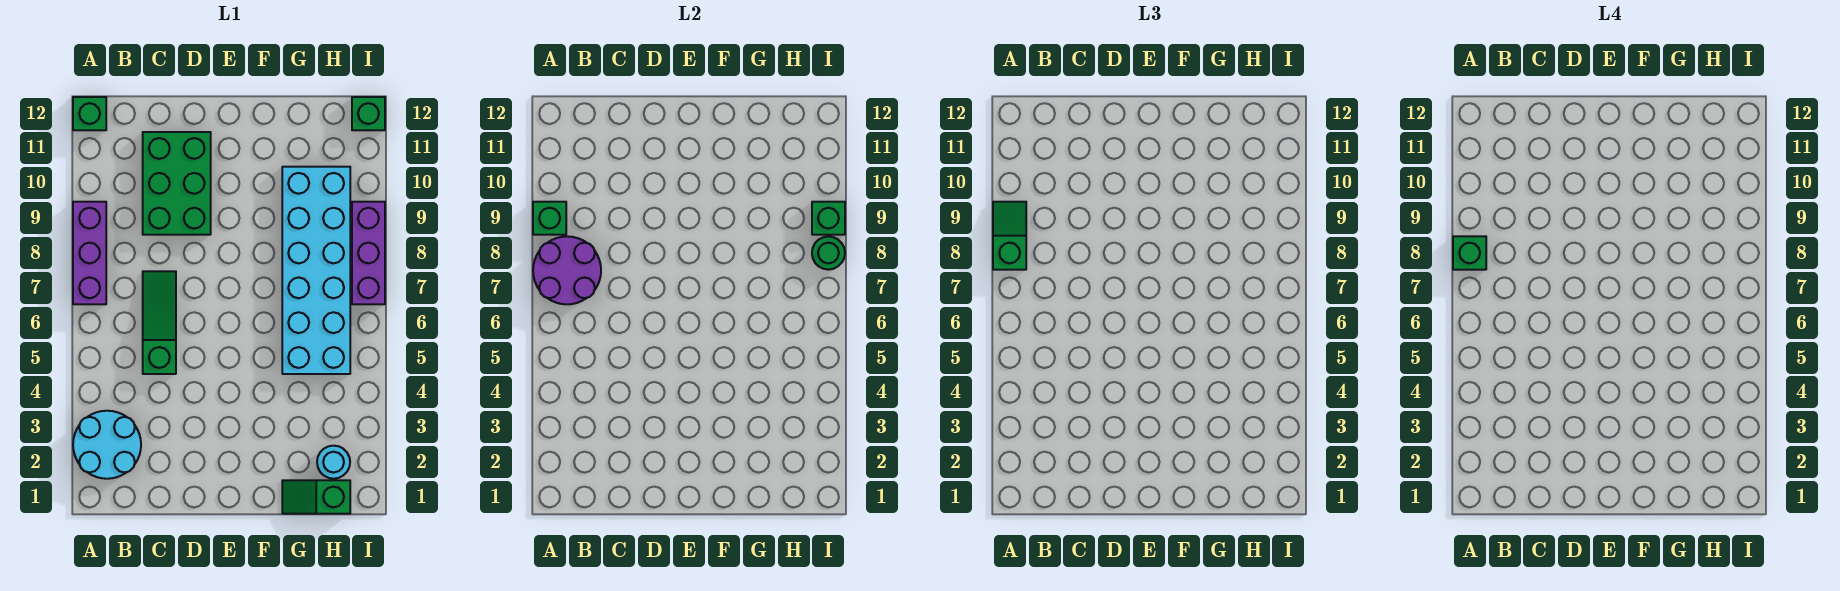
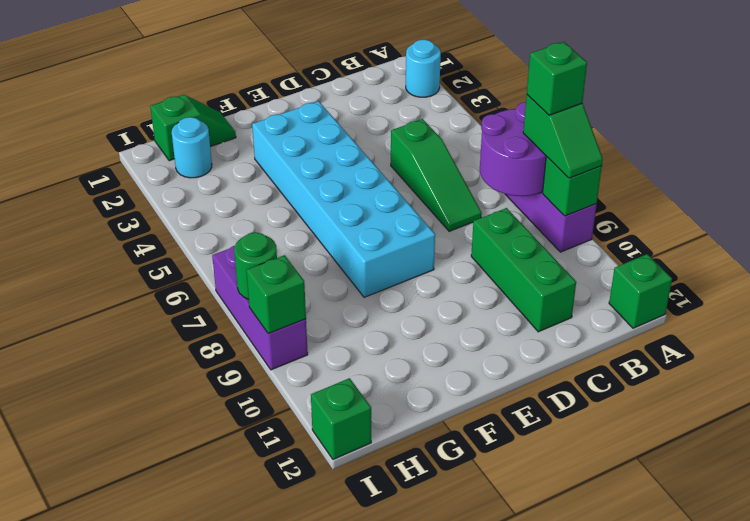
cyan 2x2 round brick [73,411,141,479] -> cyan 1x1 round brick [406,40,441,97]
green 2x3 brick [143,132,211,235] -> green 1x3 brick [471,208,576,332]
cyan 2x6 brick [282,167,350,374] -> cyan 2x6 brick moved to [252,101,435,297]

